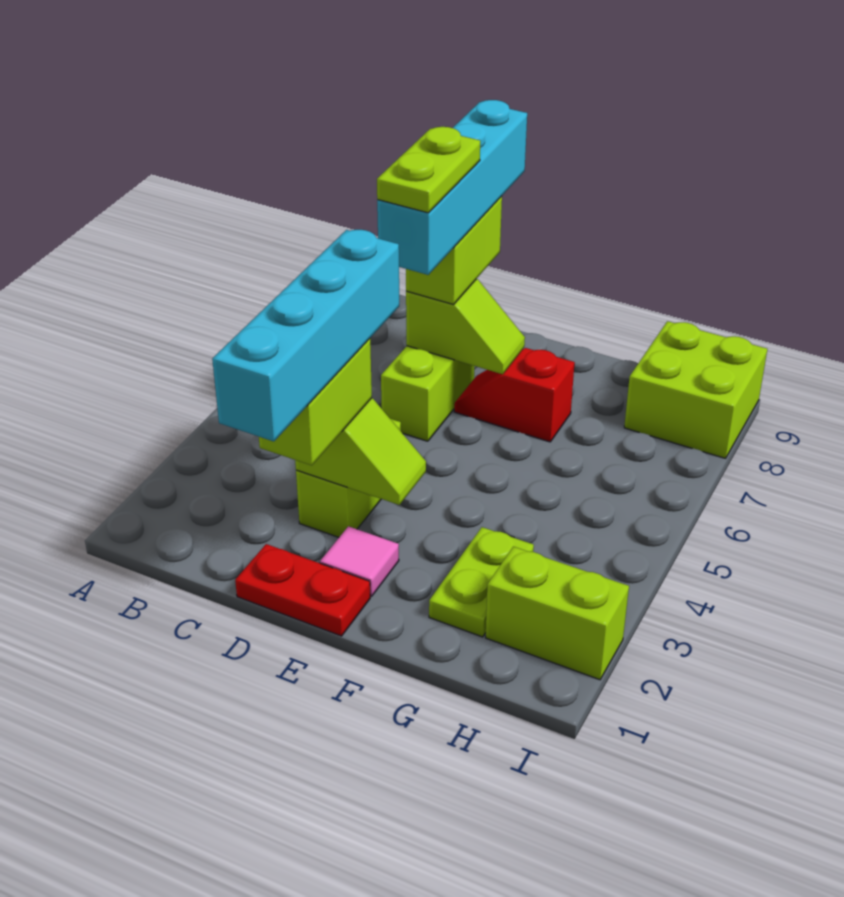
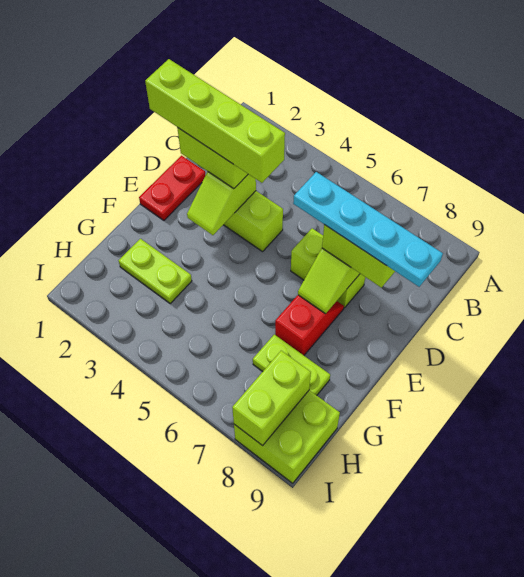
cyan 1x4 brick [212,230,399,441] -> lime 1x4 brick [145,59,285,183]
cyan 1x4 brick [377,100,527,275] -> cyan 1x4 plate [293,172,443,287]
lime 1x2 plate [377,127,480,213] -> lime 1x2 plate moved to [253,334,330,395]
pink 1x1 tile [320,526,399,596] -> none
lime 1x2 brick [486,547,629,680] -> lime 1x2 brick moved to [232,351,311,446]

